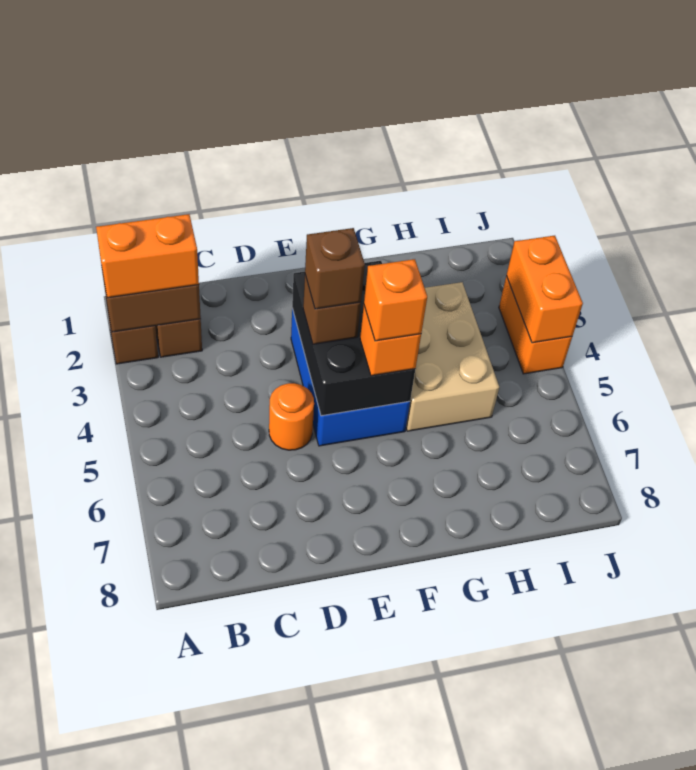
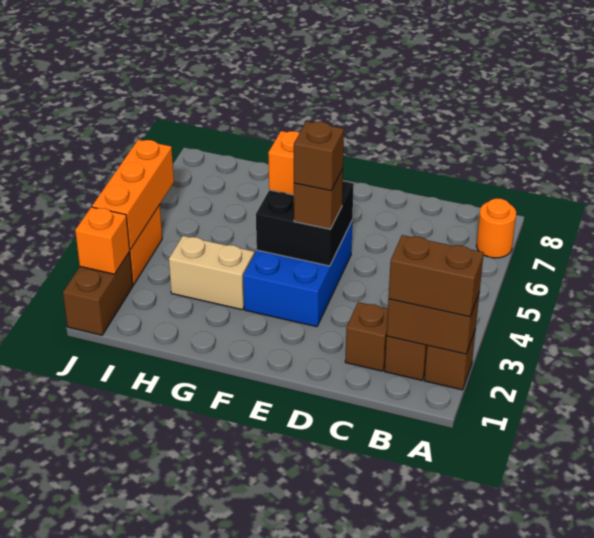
orange 1x2 brick [96,214,199,298] -> brown 1x2 brick [389,235,484,317]
none -> brown 1x1 brick [345,302,388,371]
orange 1x1 round brick [269,383,314,450] -> orange 1x1 round brick moved to [477,198,516,258]
black 2x3 brick [292,261,415,416] -> black 2x2 brick [256,181,354,266]
orange 1x1 brick [364,259,427,341] -> orange 1x1 brick moved to [75,207,130,274]
tan 2x3 brick [406,282,499,431] -> tan 1x2 brick [169,236,254,310]
none -> brown 1x2 brick [63,252,133,335]
orange 1x2 brick [506,236,583,343] -> orange 1x3 brick [92,140,174,249]

